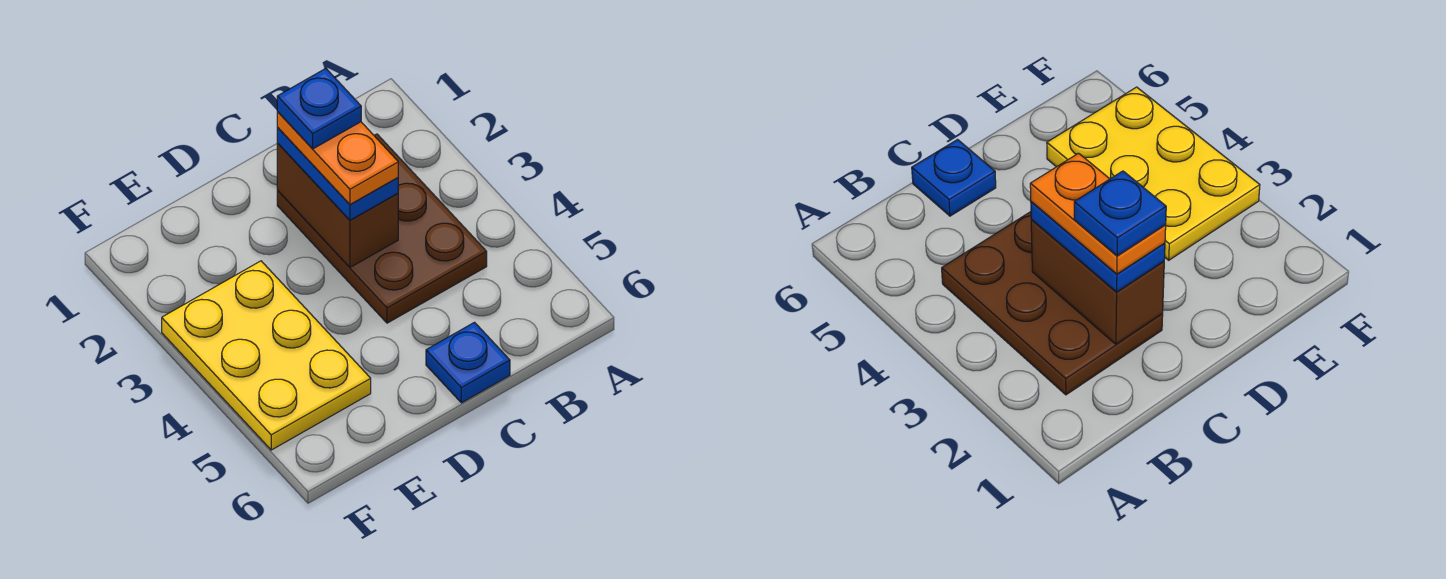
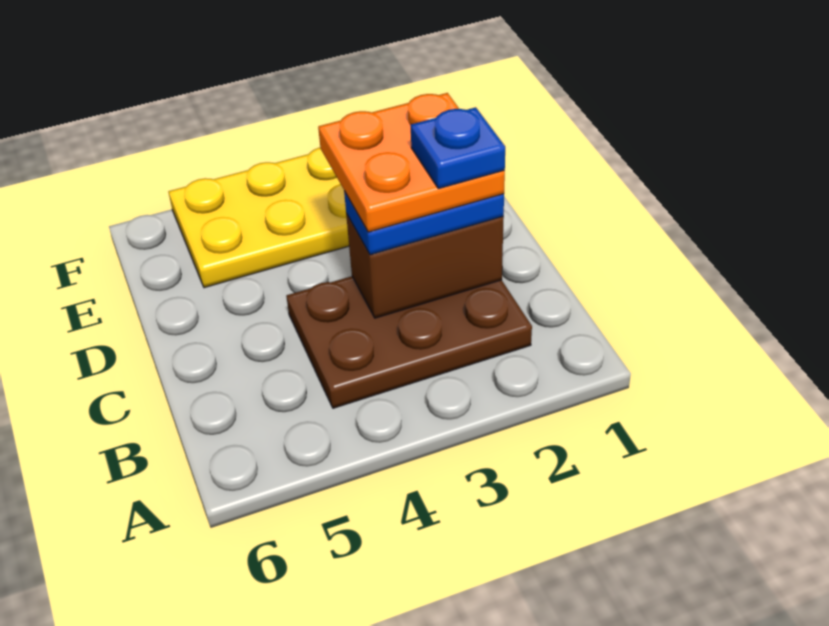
orange 1x2 plate [277,112,398,204] -> orange 2x2 plate [318,93,505,232]
blue 1x1 plate [426,322,510,403] -> none

